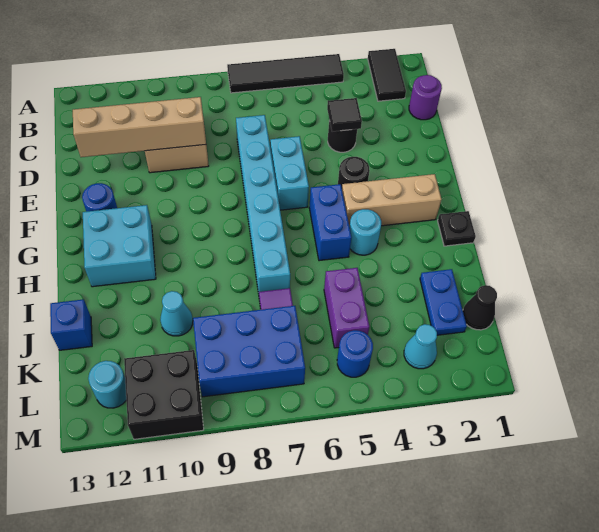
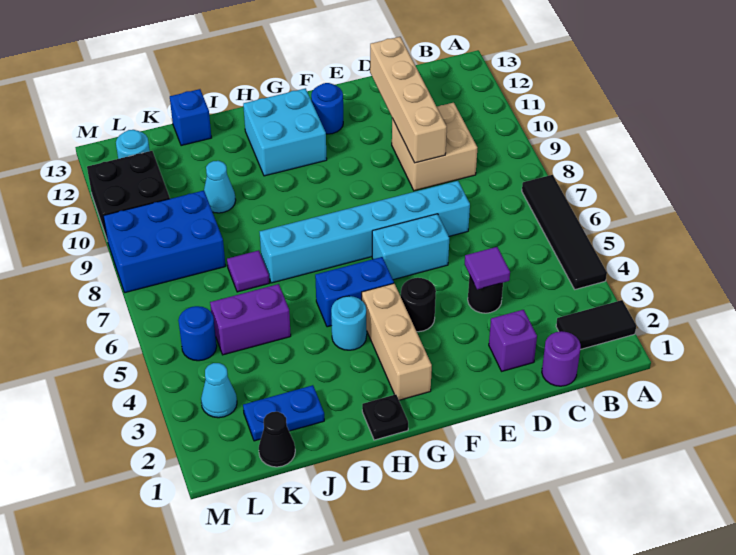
none -> purple 1x1 brick [489,310,537,371]
black 1x1 tile [327,98,362,132] -> purple 1x1 tile [465,247,510,289]
blue 2x3 brick [193,306,305,397] -> blue 2x3 brick turned to [103,191,225,293]

